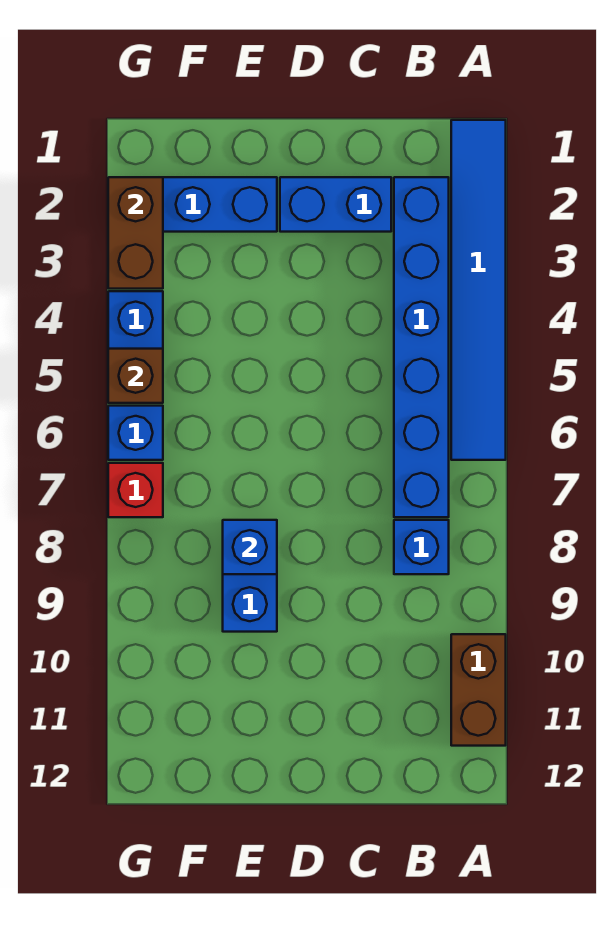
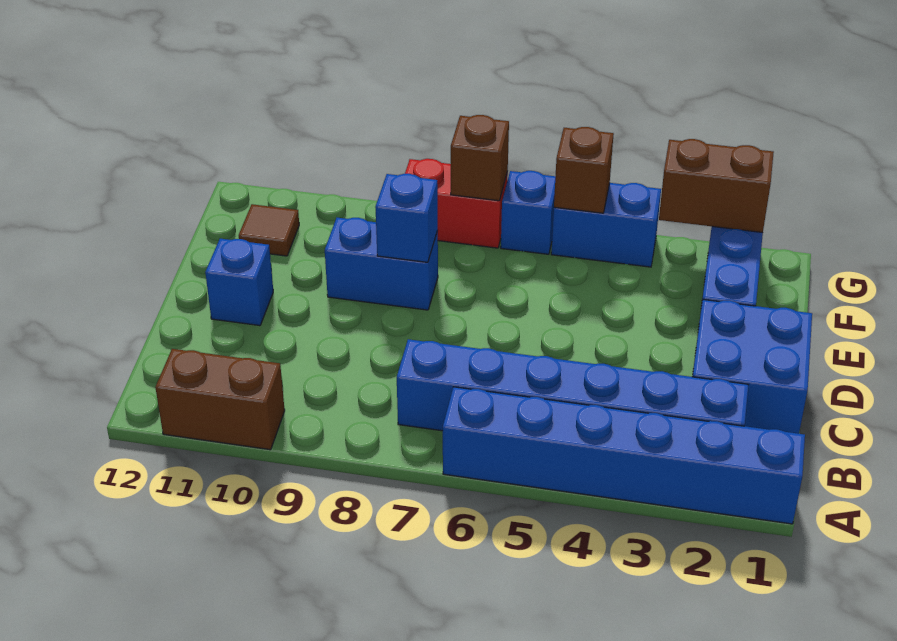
blue 1x6 tile [451,120,506,460] -> blue 1x6 brick [443,387,805,524]
blue 1x1 brick [394,520,449,574] -> blue 1x1 brick moved to [205,239,273,326]
blue 1x2 brick [280,177,391,232] -> blue 2x2 brick [693,300,812,434]
none -> brown 1x1 tile [239,204,299,256]
red 1x1 brick [108,463,163,517] -> red 1x2 brick [405,159,508,248]
none -> brown 1x1 brick [451,115,509,201]

